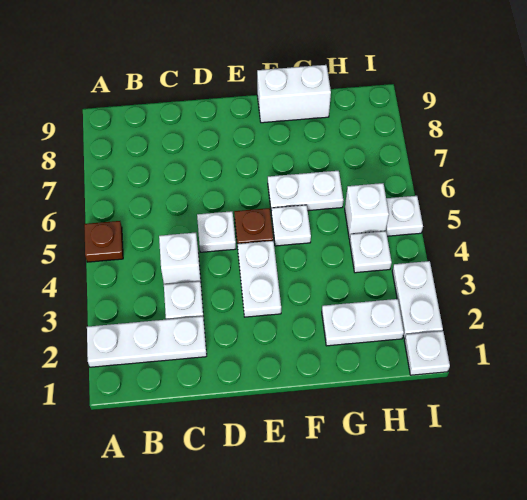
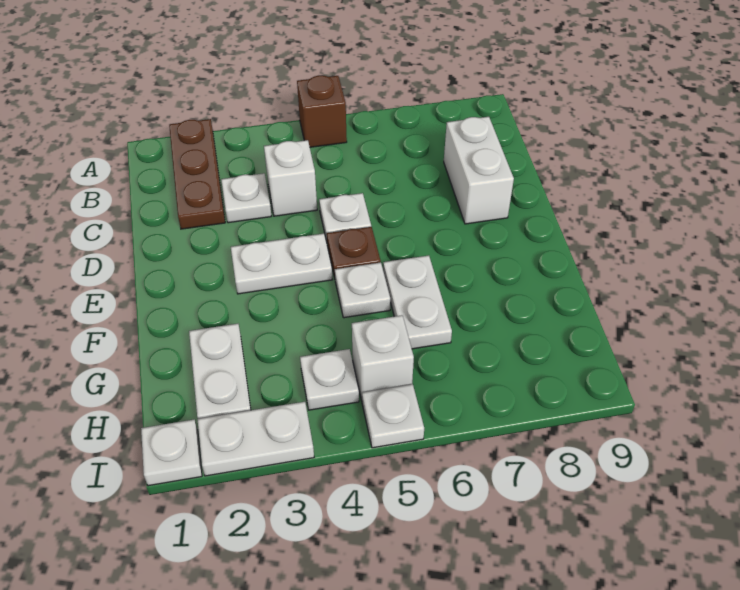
white 1x3 plate [87,316,207,367] -> brown 1x3 plate [169,119,225,229]
brown 1x1 plate [84,221,123,262] -> brown 1x1 brick [297,75,347,147]
white 1x2 brick [257,65,331,123] -> white 1x2 brick moved to [444,117,514,224]

